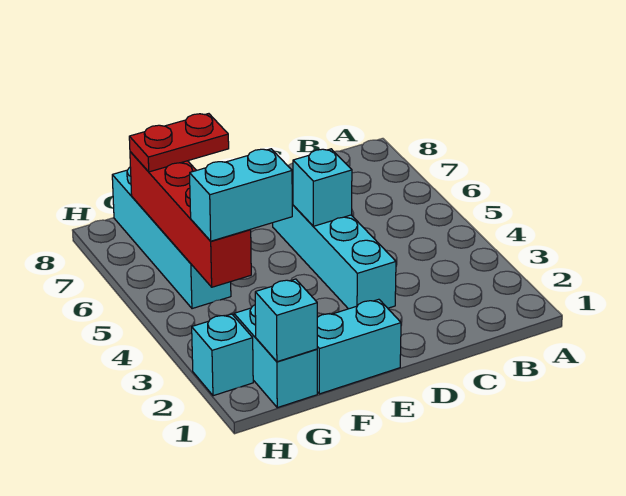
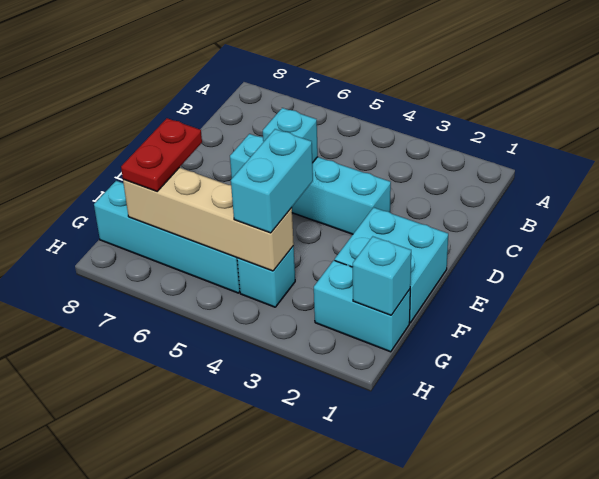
cyan 1x2 brick [317,299,401,394] -> cyan 2x2 brick [335,207,448,323]
red 1x4 brick [130,152,251,287] -> tan 1x4 brick [123,168,294,271]
cyan 1x1 brick [192,314,253,396] -> cyan 1x1 brick moved to [237,246,295,307]

